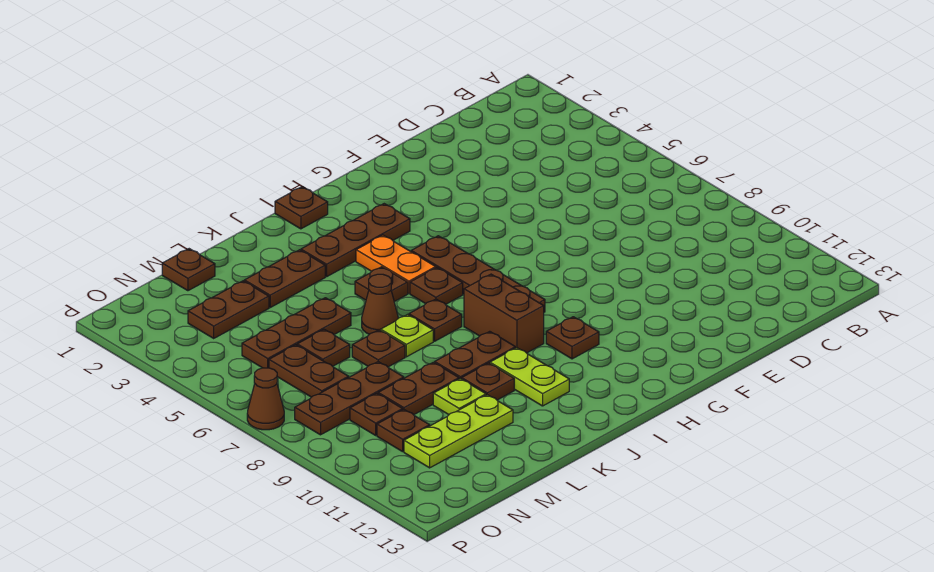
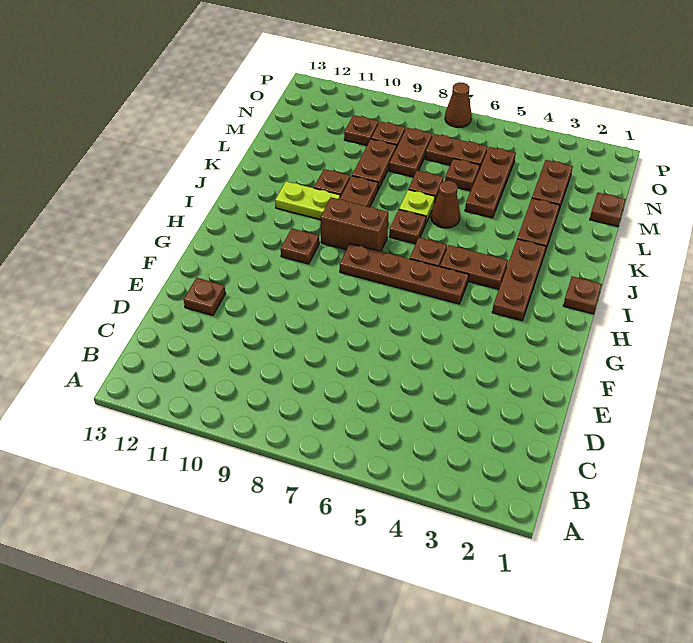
orange 1x2 plate [356,235,436,294] -> brown 1x2 plate [440,245,508,289]
brown 1x1 plate [355,267,408,302] -> brown 1x1 plate moved to [184,278,226,315]
lime 1x1 plate [433,379,486,415] -> none
lime 1x3 plate [404,395,513,468] -> none
brown 1x3 plate [295,362,404,435] -> brown 1x2 plate [389,128,432,177]

